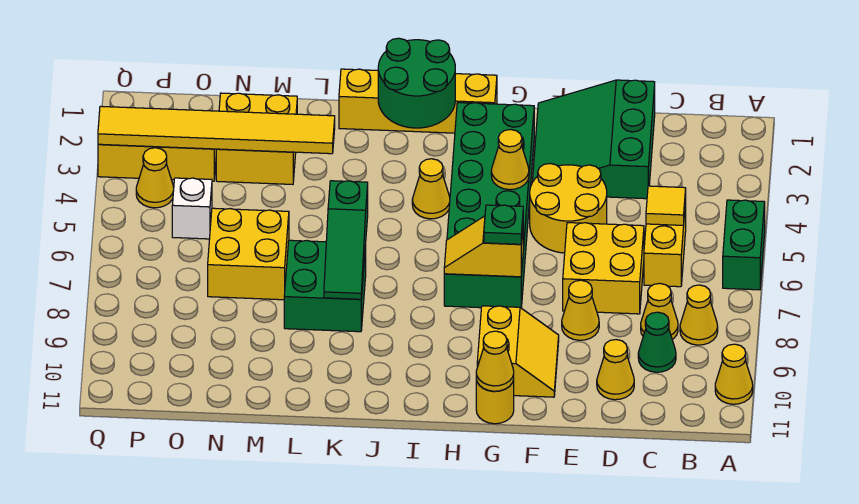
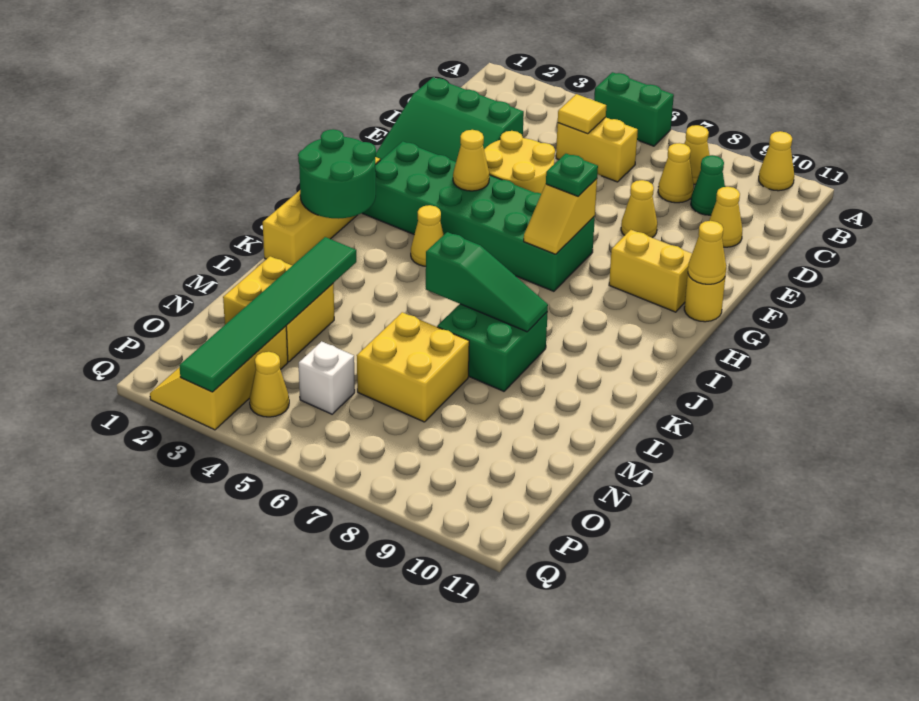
yellow 2x2 brick [563,223,644,314] -> none
yellow 1x6 tile [98,106,335,154] -> green 1x6 tile [179,237,356,392]

